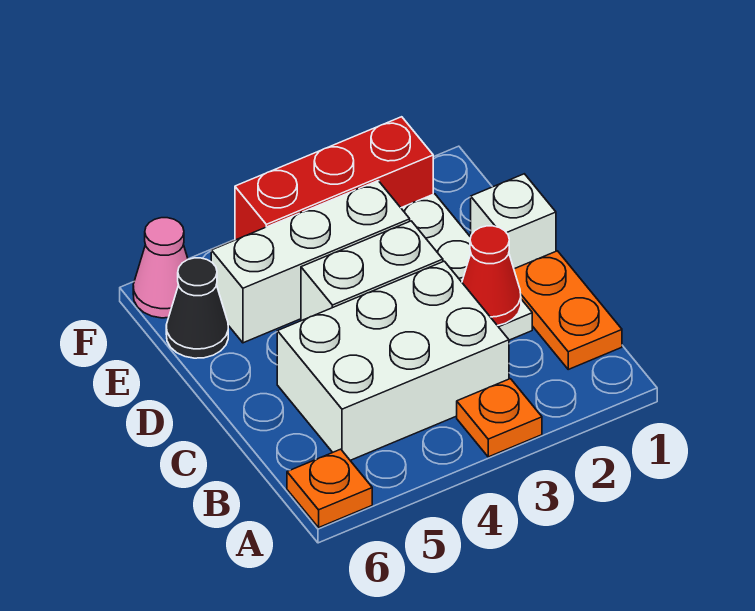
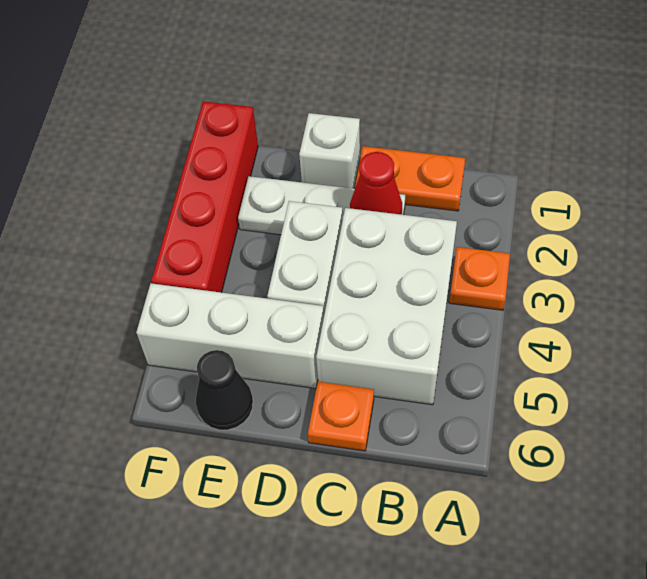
orange 1x1 plate [287,449,372,527] -> orange 1x1 plate moved to [308,382,374,451]
white 1x3 brick [211,181,410,343] -> white 1x3 brick turned to [136,283,324,388]
red 1x3 brick [235,117,433,240] -> red 1x4 brick [151,101,258,293]
pink 1x1 cone [133,218,188,318] -> none

